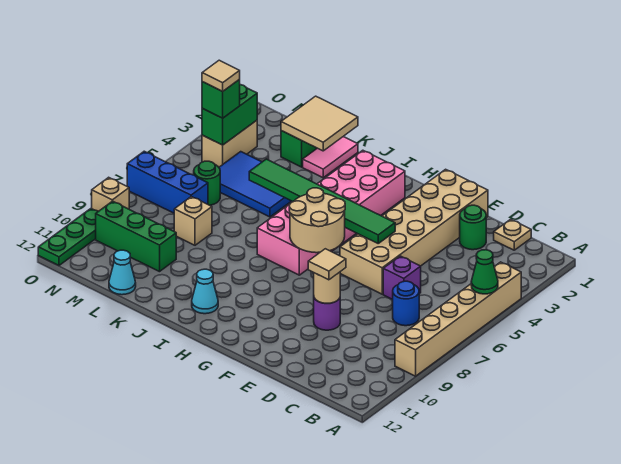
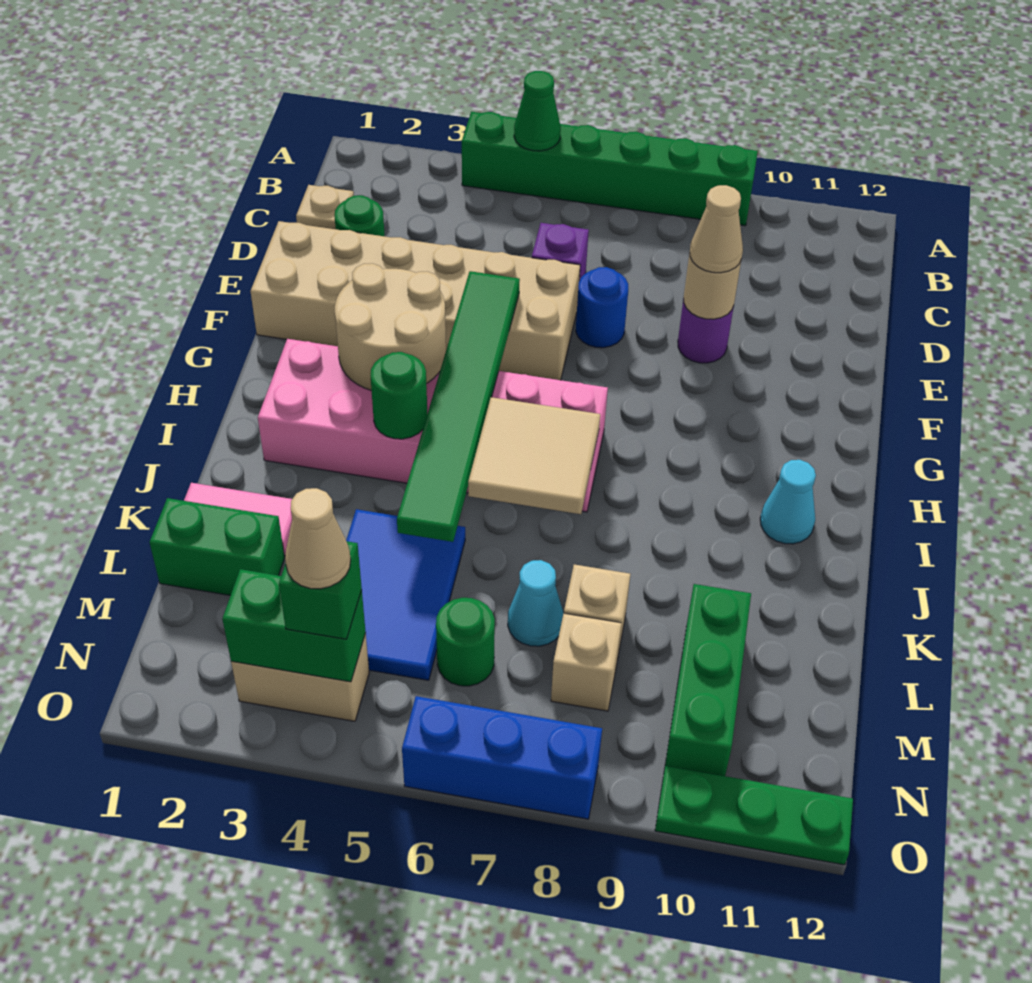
tan 1x6 brick [395,262,521,376] -> green 1x6 brick [462,112,758,226]
blue 1x1 round brick [393,281,419,326] -> blue 1x1 round brick moved to [576,267,628,348]
tan 1x1 tile [308,249,346,280] -> tan 1x1 cone [690,185,743,273]
tan 2x2 round brick [289,188,345,253] -> tan 2x2 round brick moved to [335,263,446,391]
none -> green 1x1 round brick [370,352,427,439]
tan 2x2 tile [281,96,358,151] -> tan 2x2 tile moved to [468,397,600,514]
cyan 1x1 cone [109,250,136,295] -> cyan 1x1 cone moved to [508,560,563,646]
blue 1x3 brick [127,151,208,213] -> blue 1x3 brick turned to [402,696,602,819]
tan 1x1 tile [202,60,240,91] -> tan 1x1 cone [285,488,351,589]
tan 1x1 brick [92,177,129,211] -> tan 1x1 brick moved to [551,613,622,711]

